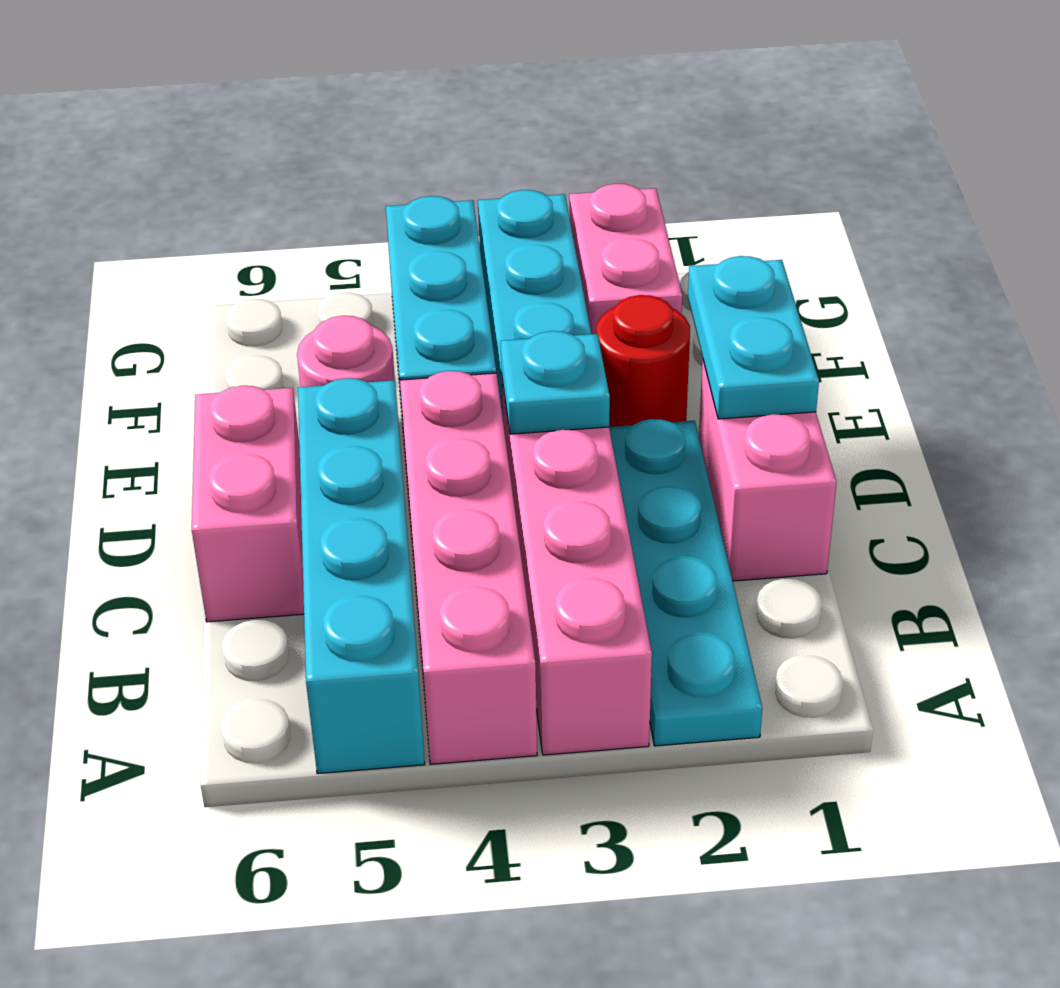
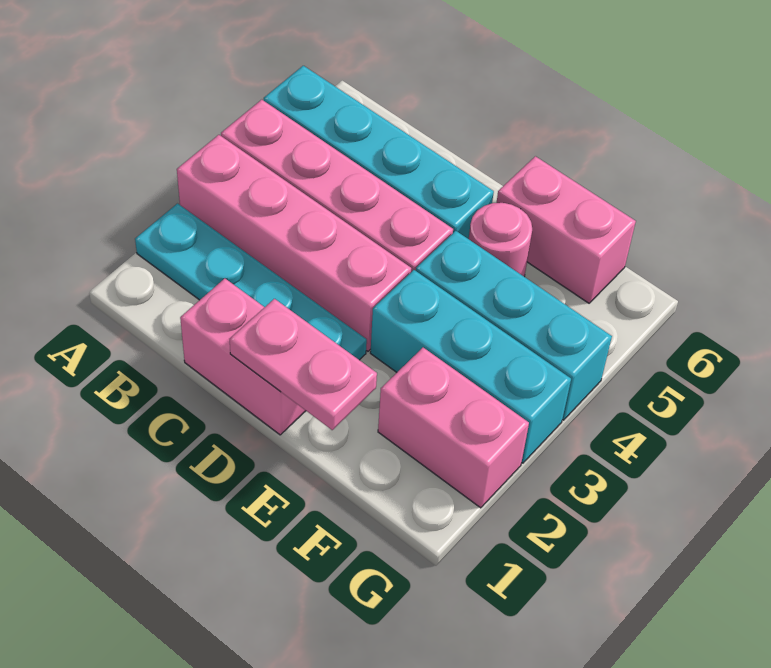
pink 1x2 brick [192,386,304,622] -> pink 1x2 brick moved to [497,156,636,303]
cyan 1x2 plate [688,256,819,419] -> pink 1x2 plate [230,299,377,430]
cyan 1x1 plate [501,331,610,434] -> none
red 1x1 round brick [596,295,690,427] -> none

